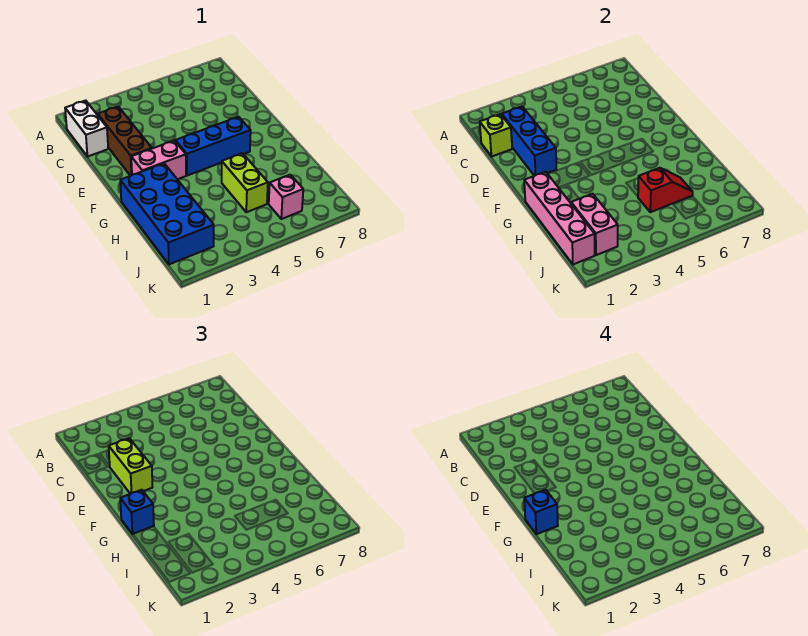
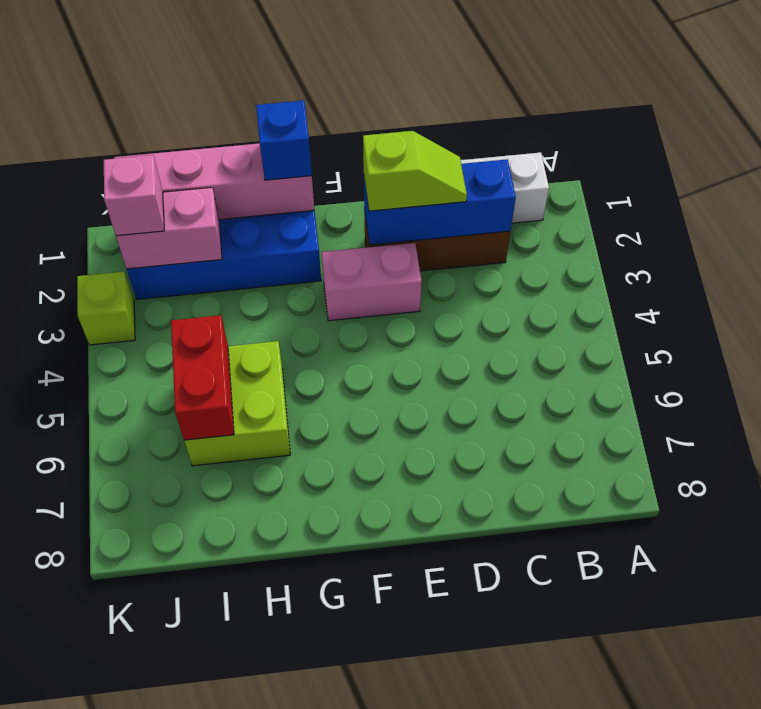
lime 1x1 brick [480,114,512,157] -> lime 1x1 brick moved to [77,272,135,345]
lime 1x2 brick [109,438,152,494] -> lime 1x2 slope [363,131,467,211]
pink 1x2 brick [131,141,186,179] -> pink 1x2 brick turned to [322,243,422,321]
blue 1x3 brick [175,117,251,176] -> none
blue 1x1 brick [524,490,558,534] -> none
lime 1x2 brick [222,153,268,212] -> lime 2x2 brick [184,341,290,466]
red 1x2 slope [638,168,693,212] -> red 1x2 brick [171,315,234,440]
pink 1x1 brick [269,175,303,219] -> pink 1x1 brick moved to [104,155,164,236]

